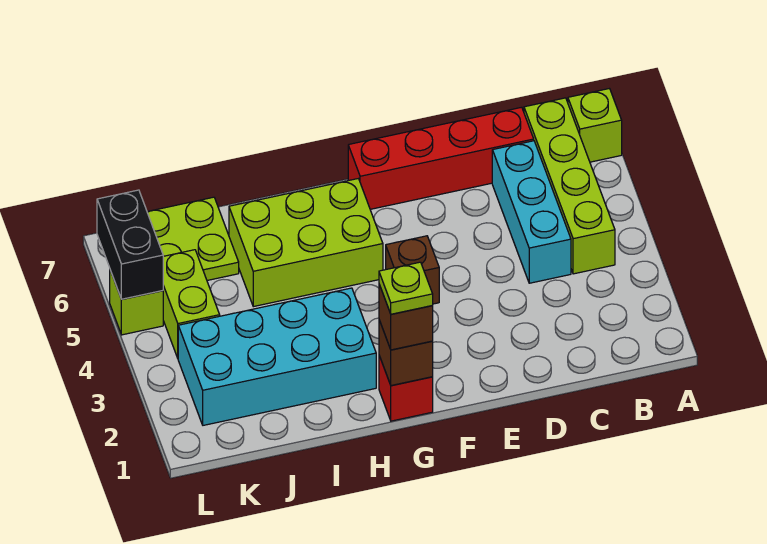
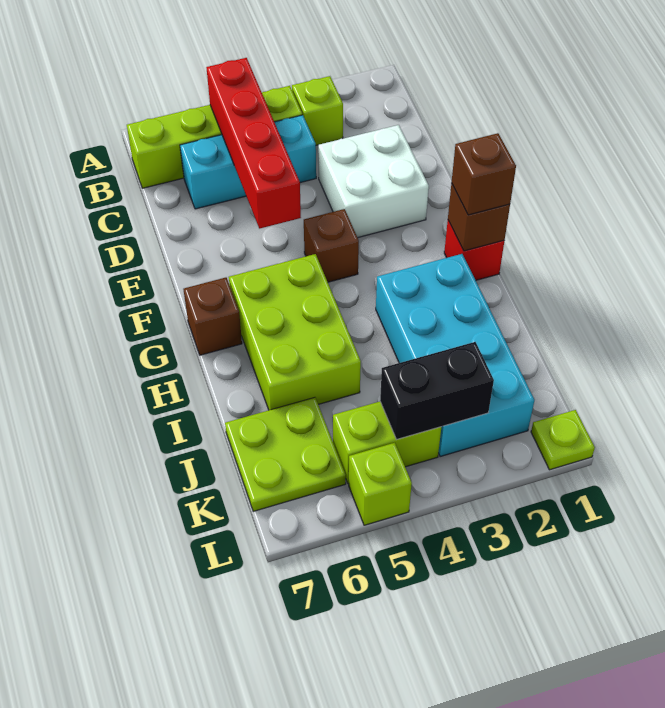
lime 1x1 brick [568,89,622,162] -> lime 1x1 brick moved to [292,76,343,145]
red 1x4 brick [348,107,534,209] -> red 1x4 brick moved to [206,58,301,229]
none -> white 2x2 brick [318,125,429,238]
lime 1x1 plate [379,262,433,314] -> lime 1x1 plate moved to [531,410,595,470]
none -> brown 1x1 brick [184,278,242,355]
black 1x2 brick [97,190,163,299] -> black 1x2 brick moved to [380,342,494,439]

